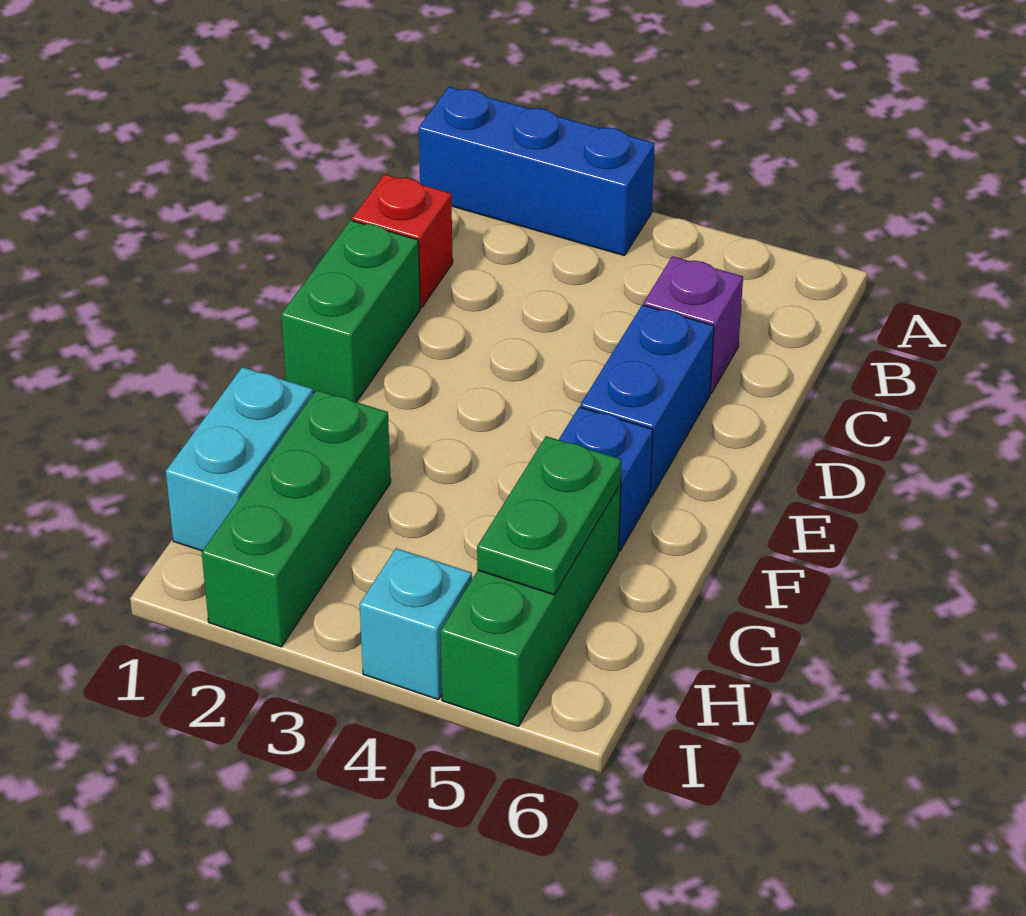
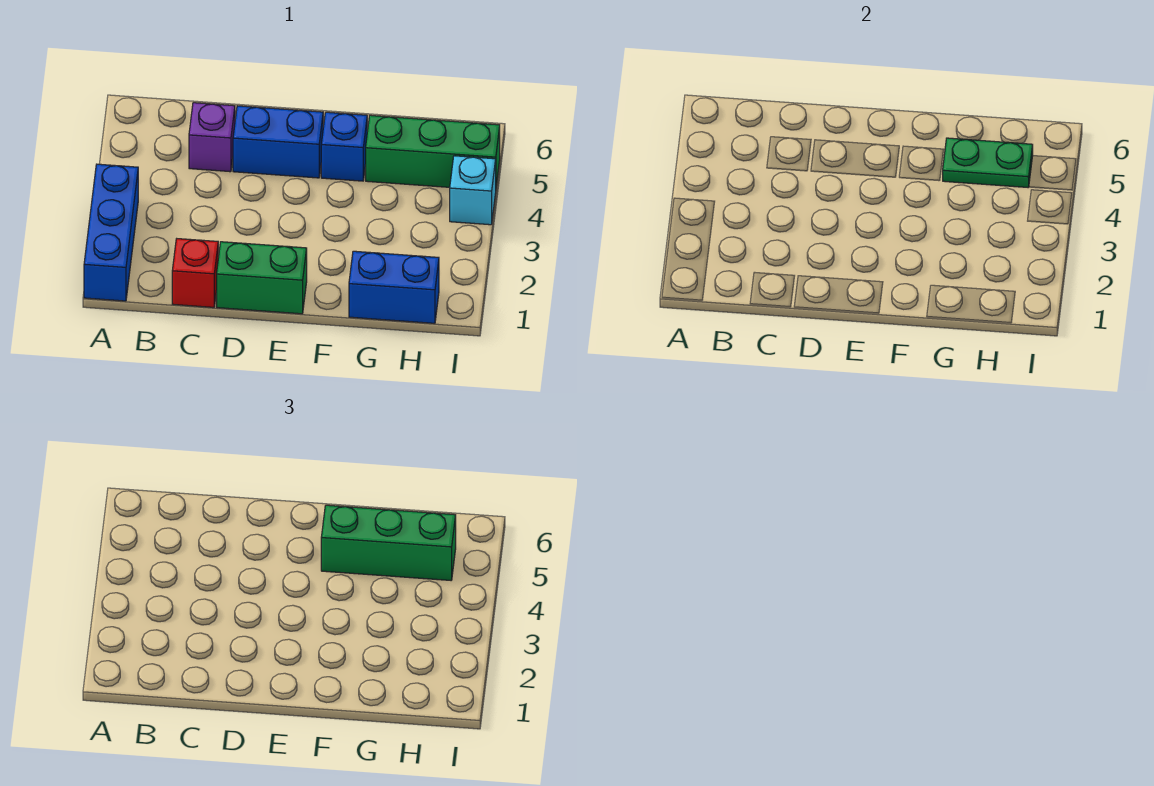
cyan 1x2 brick [166,367,313,551] -> blue 1x2 brick [349,251,439,323]
green 1x3 brick [202,390,391,647] -> green 1x3 brick moved to [321,505,456,580]

